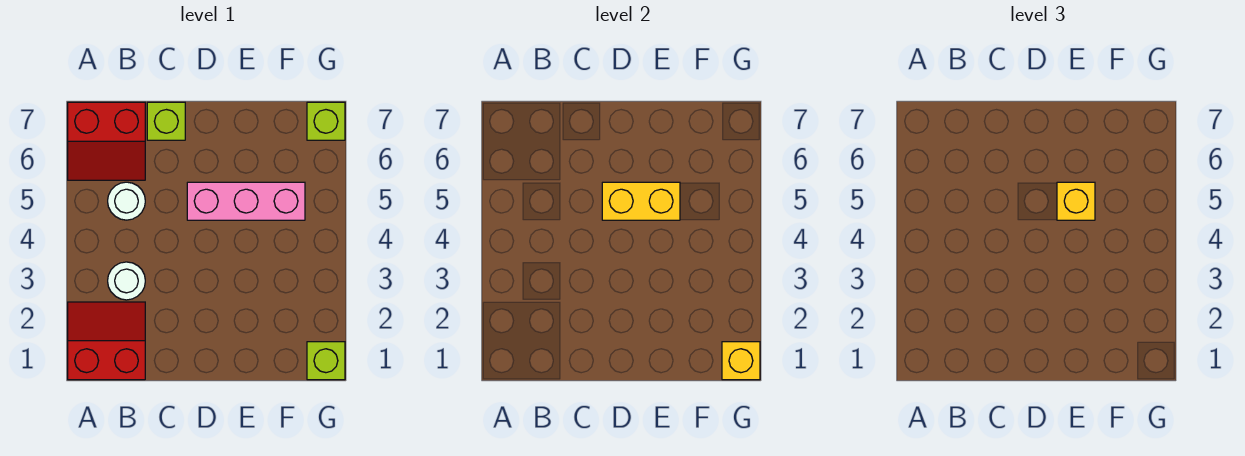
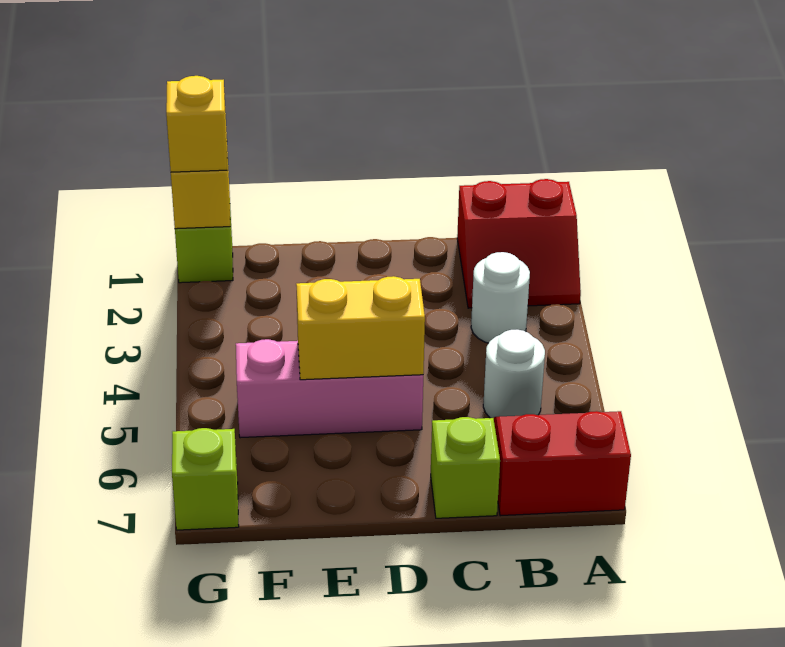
yellow 1x1 brick [1057,182,1095,220] -> yellow 1x1 brick moved to [166,76,227,172]

